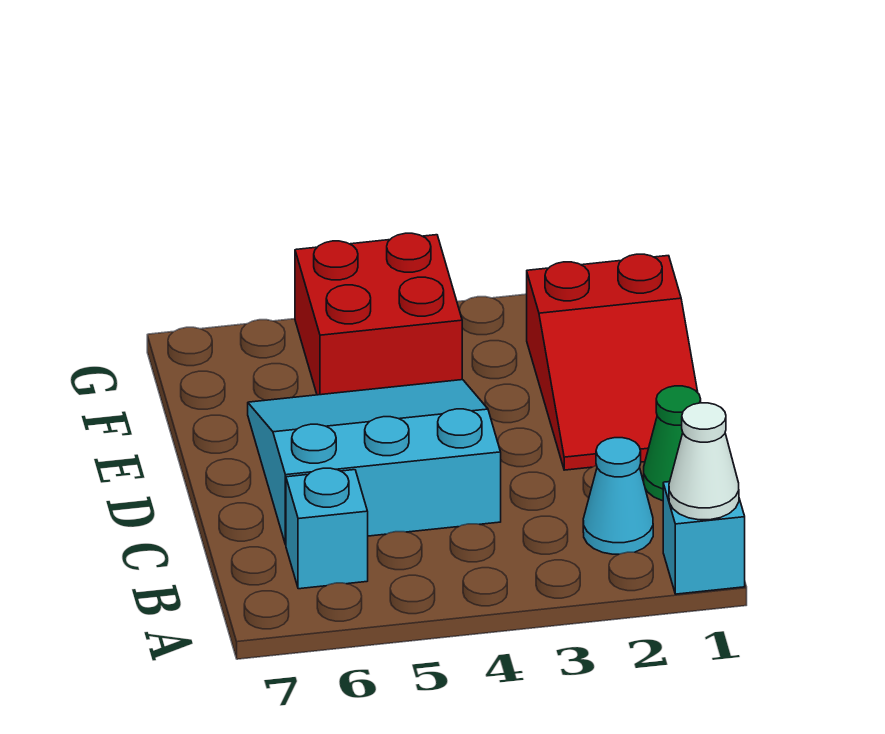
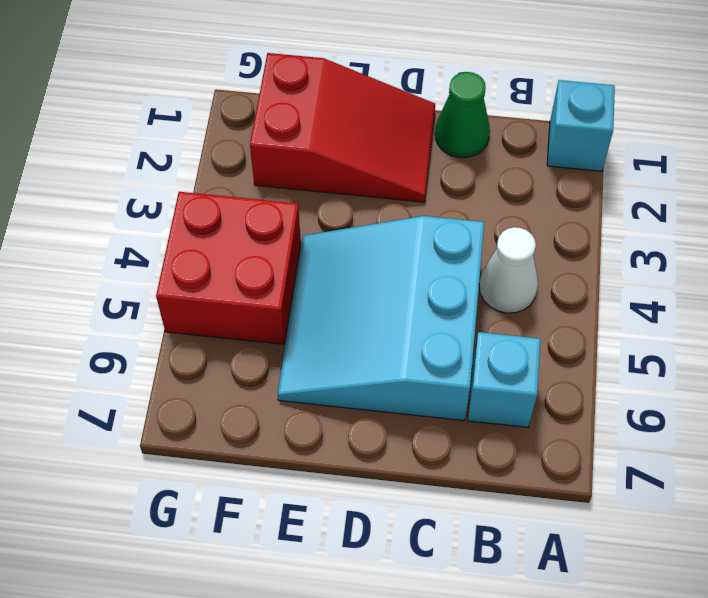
white 1x1 cone [669,403,739,520] -> white 1x1 cone moved to [479,227,538,313]
cyan 1x1 cone [583,438,653,554] -> none

